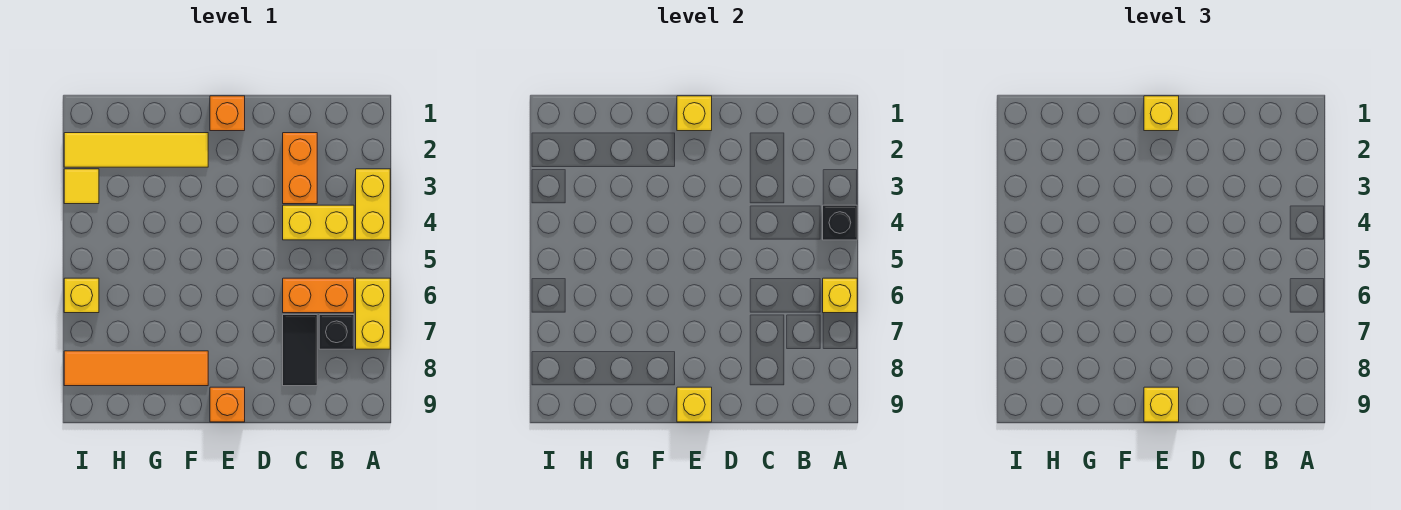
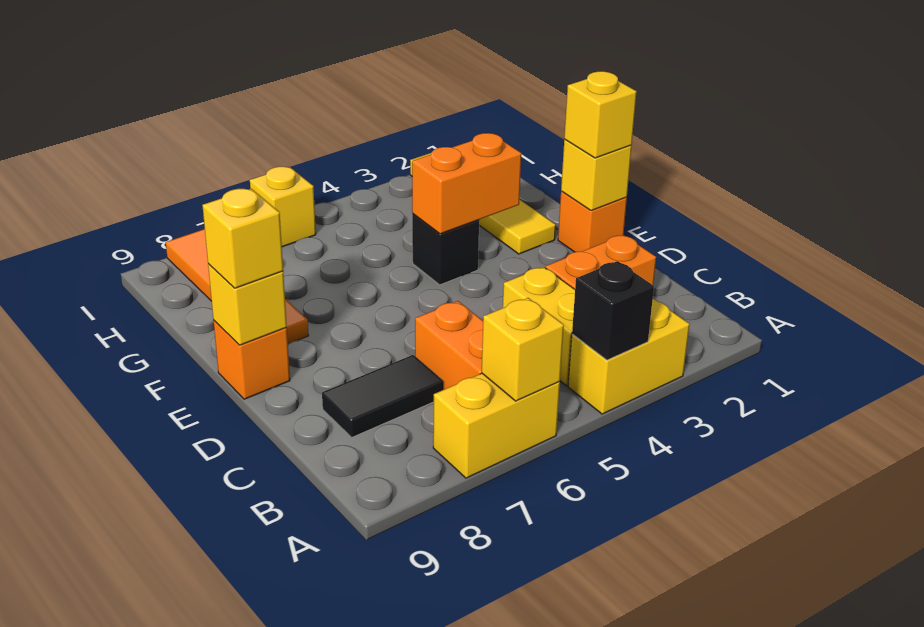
black 1x1 brick [319,315,354,349] -> black 1x1 brick moved to [412,214,479,285]
none -> orange 1x2 brick [412,133,521,234]
yellow 1x1 tile [64,169,99,204] -> none

